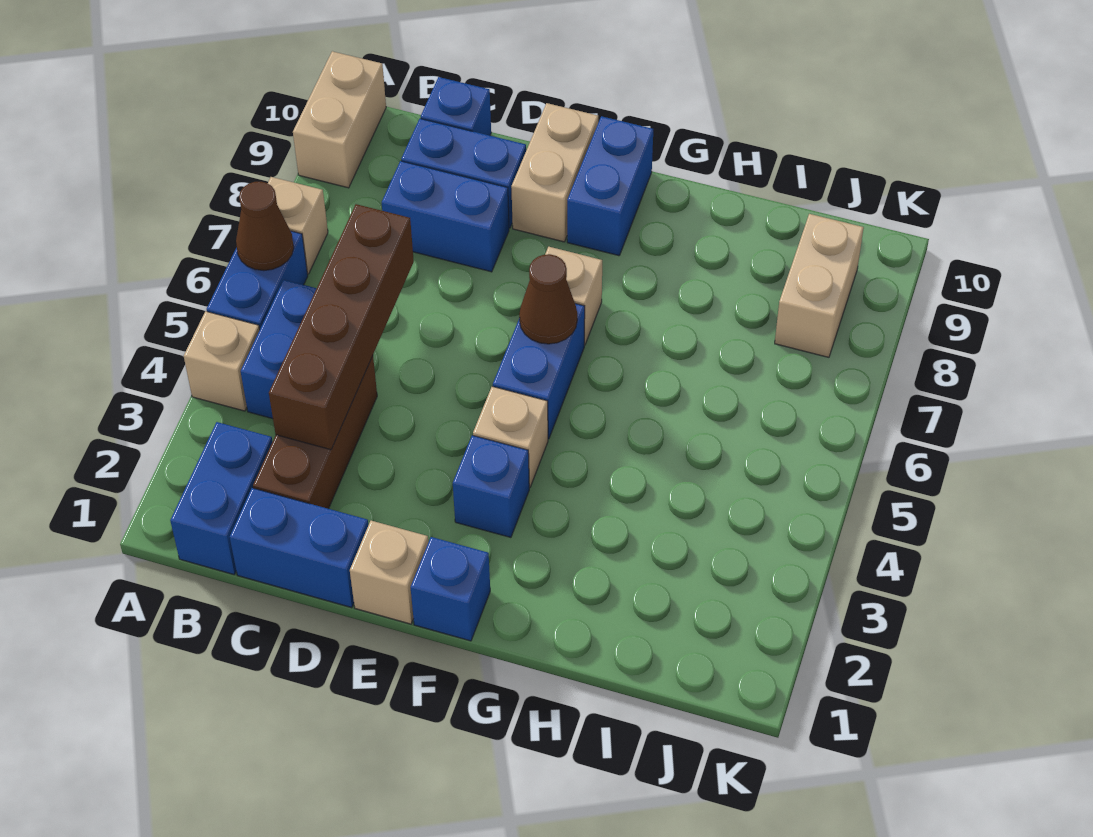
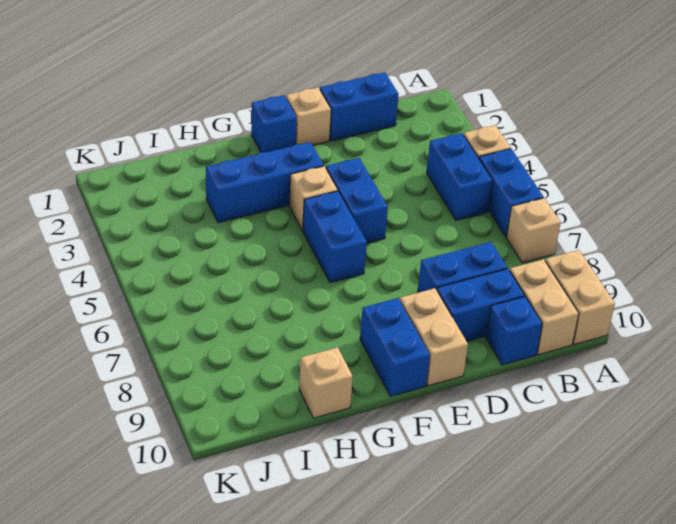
brown 1x1 cone [236,182,294,271] -> none
blue 1x2 brick [170,422,273,574] -> blue 1x2 brick moved to [326,158,388,243]
brown 1x3 brick [253,356,377,509] -> none
brown 1x4 brick [269,204,414,450] -> none
blue 1x1 brick [453,435,529,537] -> blue 1x3 brick [206,142,324,223]
brown 1x1 cone [519,254,577,344] -> none
tan 1x1 brick [545,247,602,345] -> tan 1x1 brick moved to [299,347,353,418]
tan 1x2 brick [775,214,864,357] -> tan 1x2 brick moved to [510,259,579,355]

